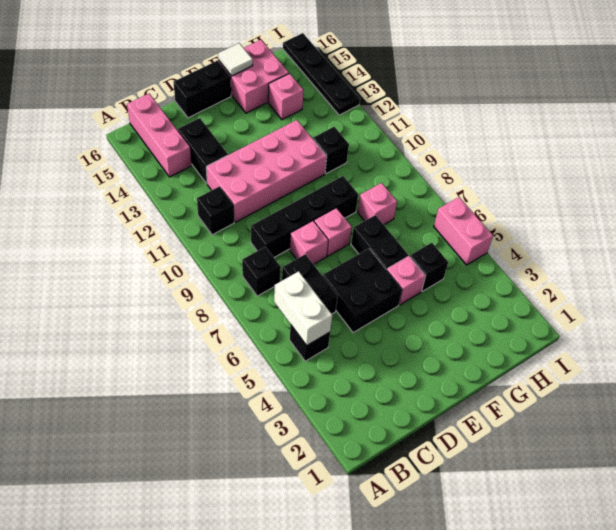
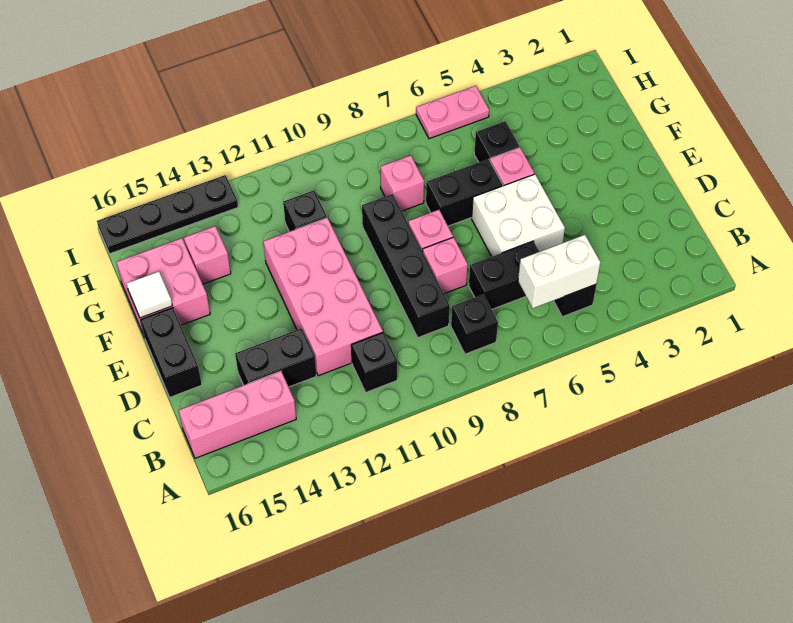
black 2x2 brick [323,249,402,333] -> white 2x2 brick [472,174,565,257]
pink 1x2 brick [434,197,493,265] -> pink 1x2 plate [416,86,489,139]

